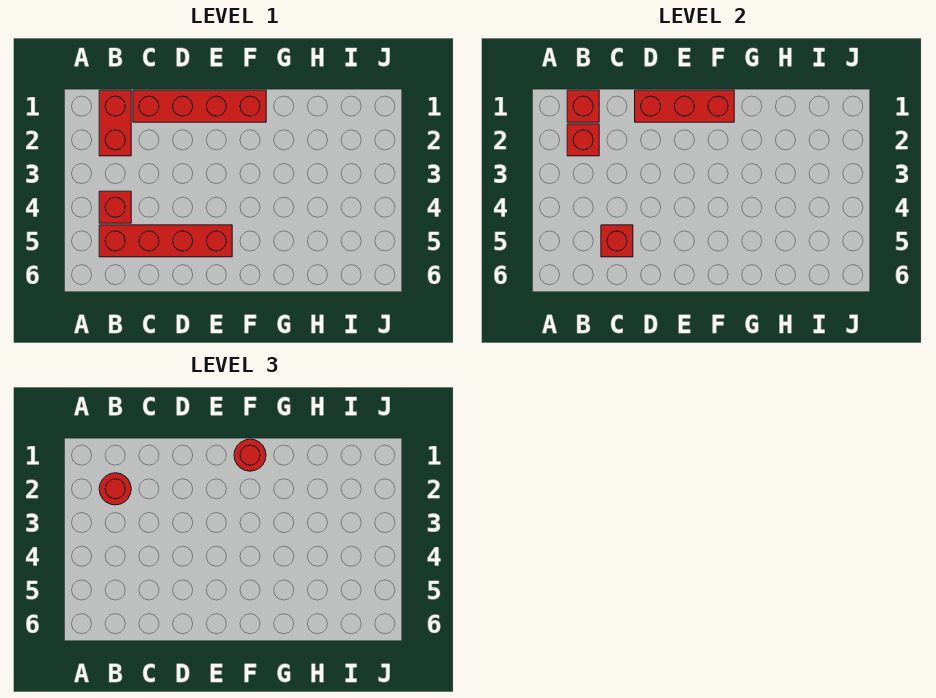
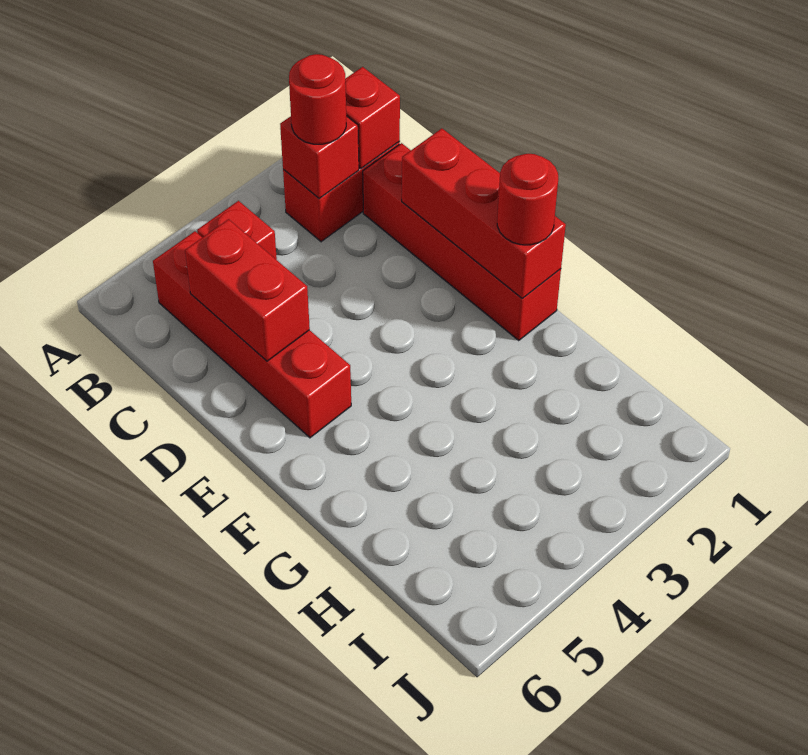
red 1x1 brick [601,225,633,257] -> red 1x2 brick [185,219,310,361]

